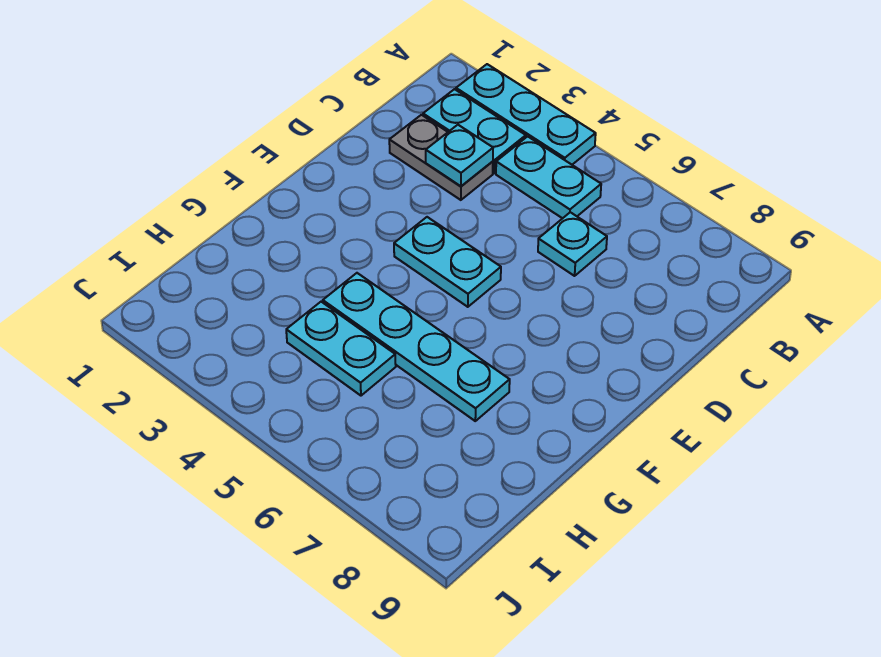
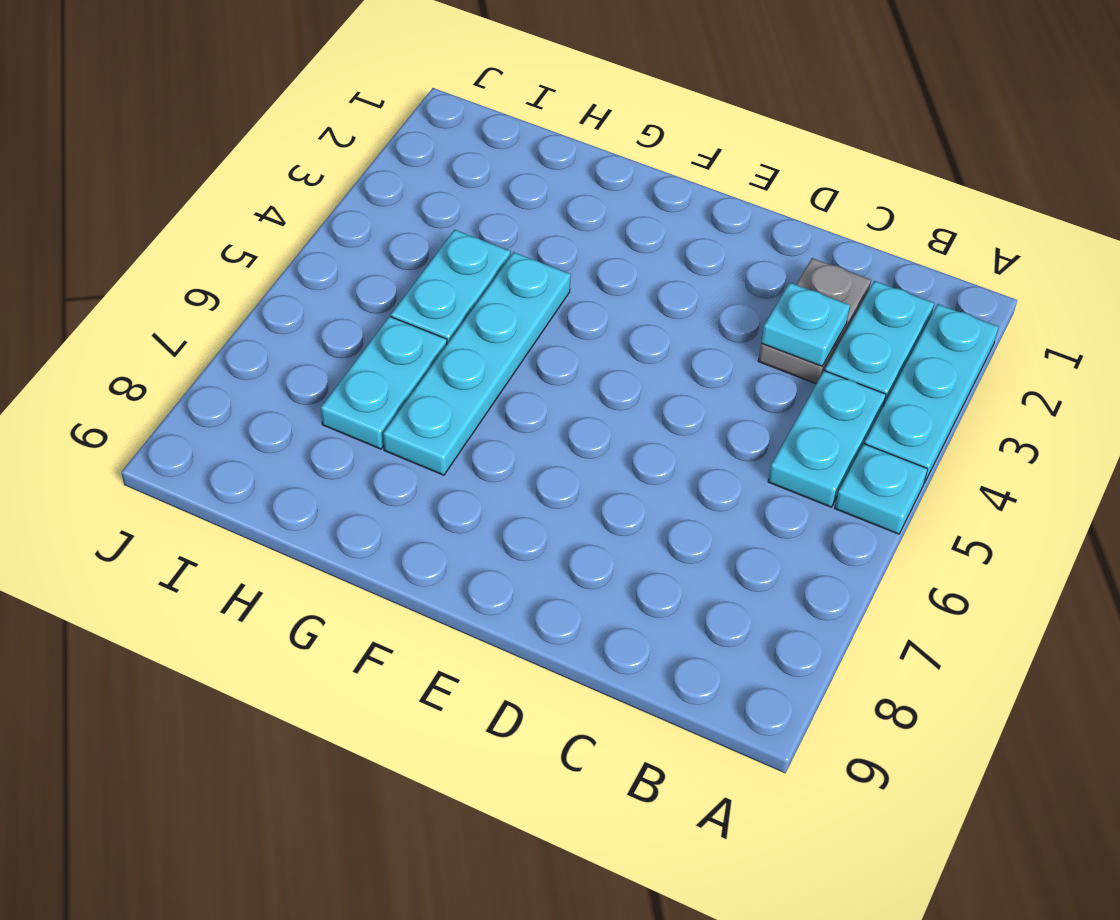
cyan 1x1 plate [538,212,607,276] -> cyan 1x1 plate moved to [835,444,928,534]
cyan 1x2 plate [394,217,501,307] -> cyan 1x2 plate moved to [321,316,447,449]

